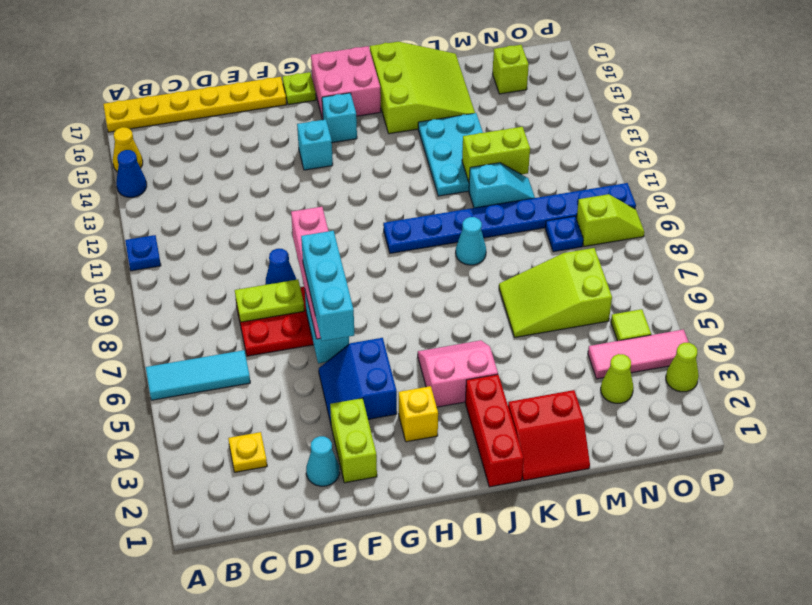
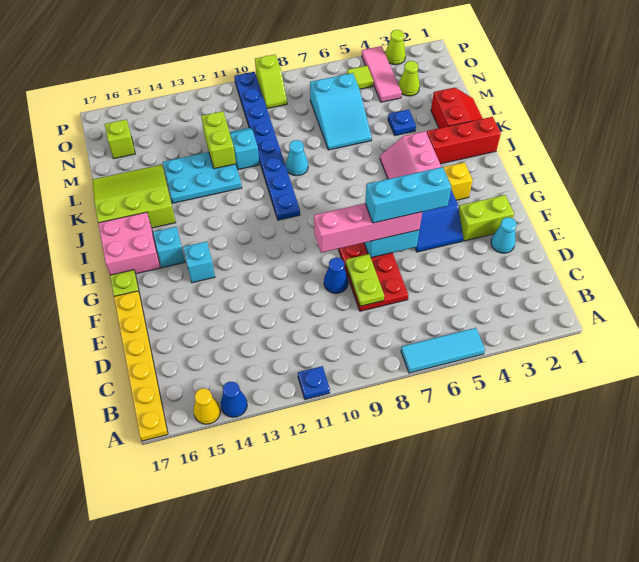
cyan 1x3 tile [146,350,250,400] -> cyan 1x3 tile turned to [401,328,485,373]
yellow 1x1 plate [228,432,267,472] -> none
lime 2x3 slope [499,248,612,337] -> cyan 2x3 slope [310,73,372,150]
blue 1x1 plate [545,216,583,252] -> blue 1x1 plate moved to [388,109,416,136]
lime 1x2 slope [576,194,645,246] -> lime 1x2 slope turned to [255,55,287,109]

